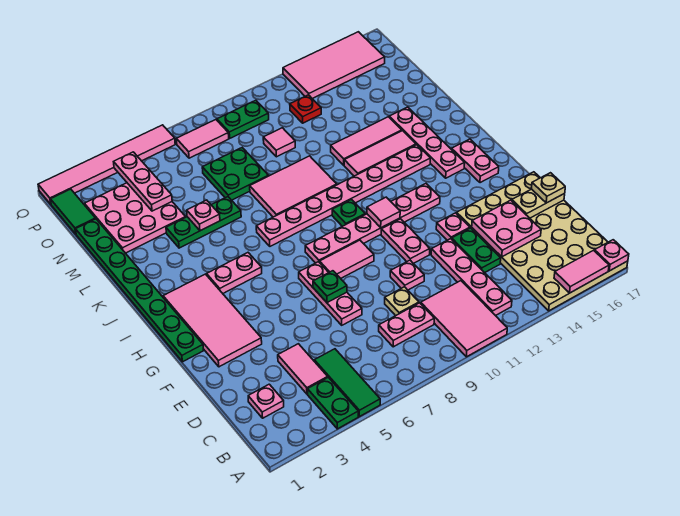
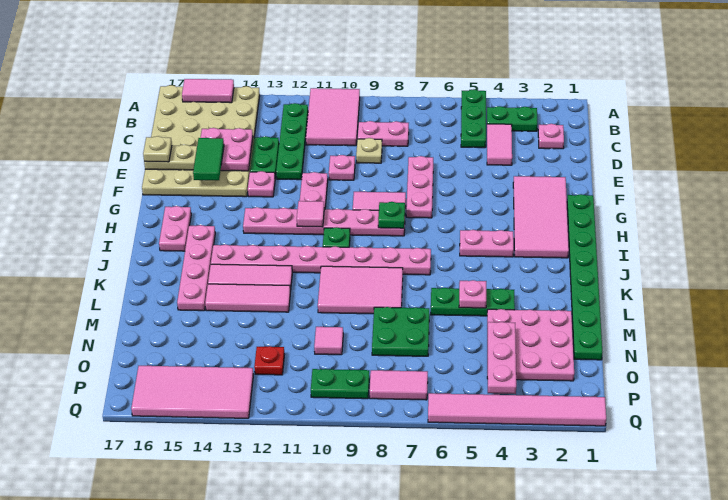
green 1x2 plate [308,377,358,429] -> green 1x2 plate turned to [487,106,537,131]
green 1x3 tile [314,349,380,417] -> green 1x3 plate [461,89,486,148]
pink 1x1 plate [595,240,629,271] -> none
pink 1x4 plate [431,239,512,316] -> green 1x4 plate [276,103,308,180]
green 1x1 plate [313,271,347,303] -> green 1x1 plate moved to [378,202,405,228]
green 1x2 tile [51,189,96,234] -> green 1x2 tile moved to [193,138,224,180]

